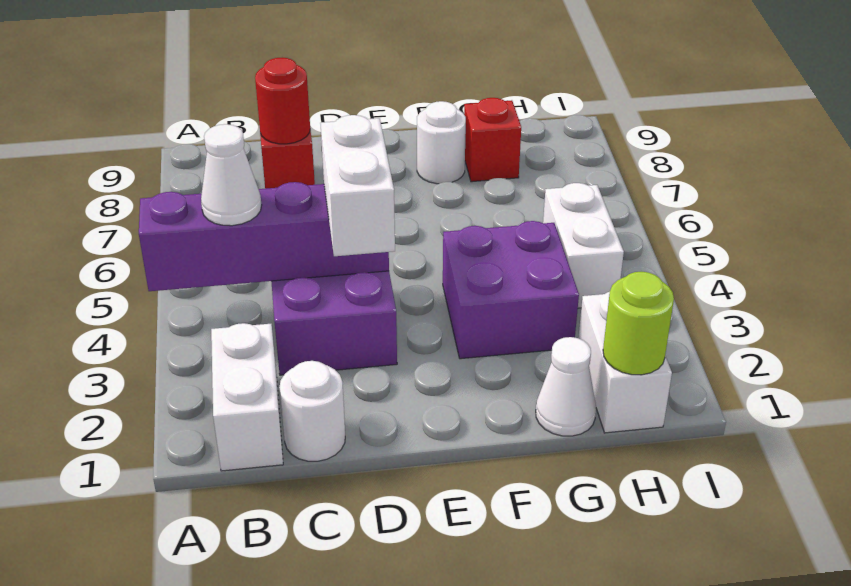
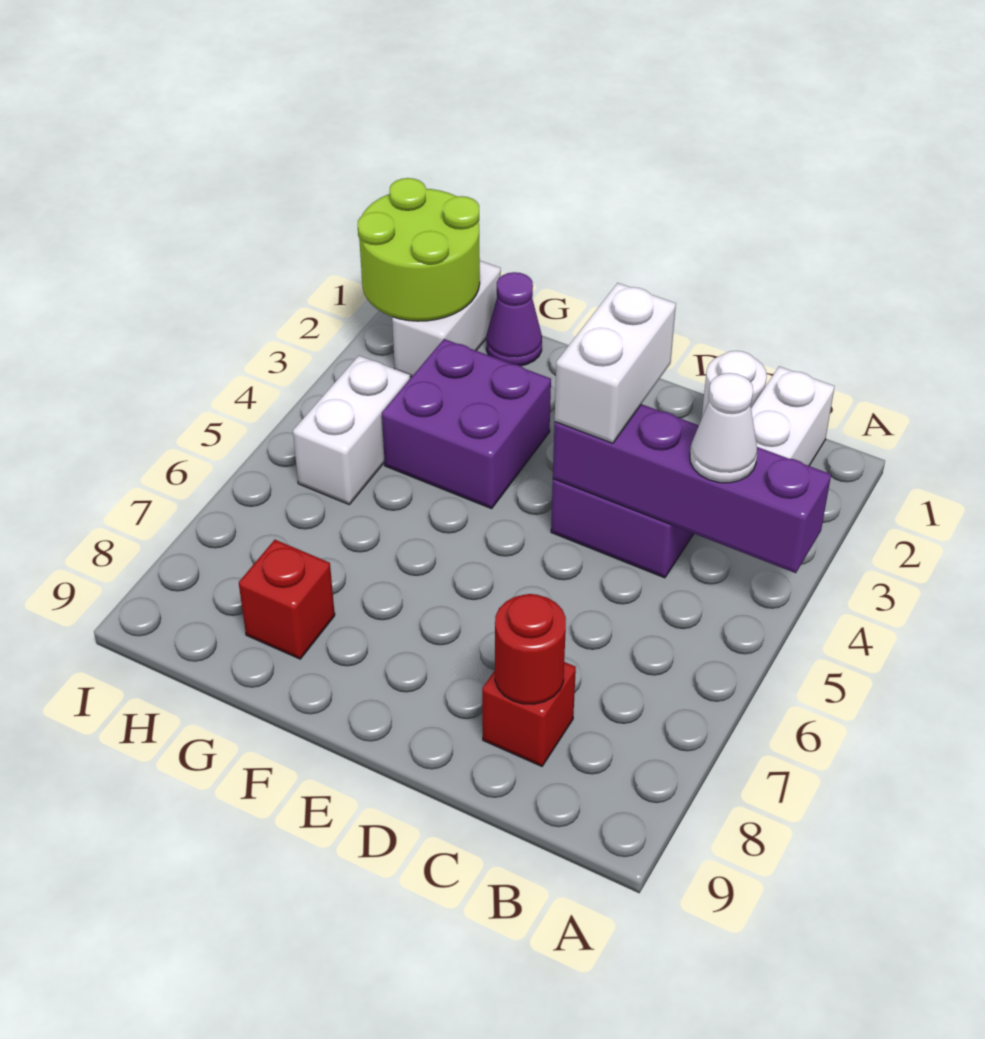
white 1x1 round brick [417,101,466,184] -> none
white 1x1 cone [536,337,596,436] -> purple 1x1 cone [486,272,542,366]
lime 1x1 round brick [603,272,674,375] -> lime 2x2 round brick [358,178,480,321]

